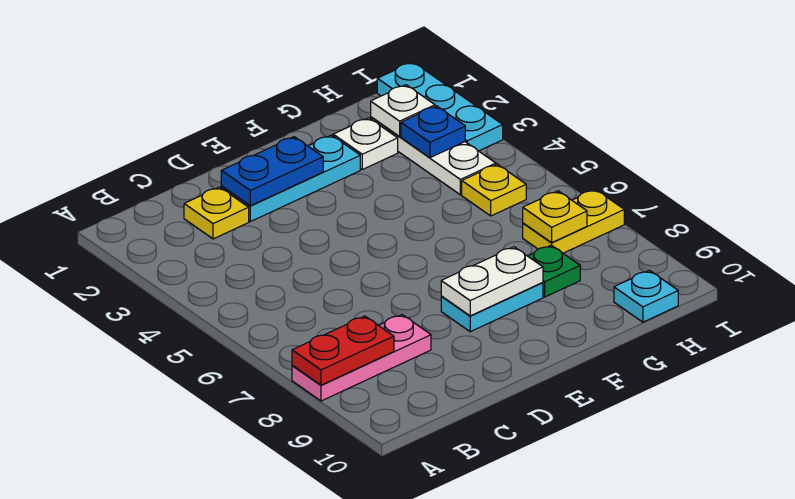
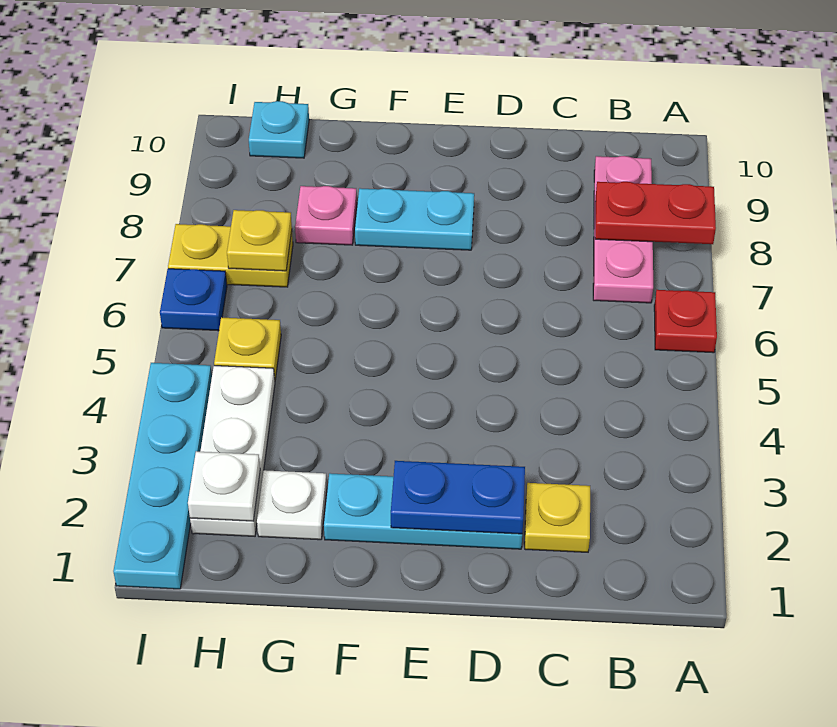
none -> red 1x1 plate [654,290,717,353]
pink 1x3 plate [292,315,431,401] -> pink 1x3 plate turned to [593,156,653,303]
white 1x2 plate [441,247,543,316] -> none
green 1x1 plate [528,245,580,297] -> pink 1x1 plate [295,186,357,245]
blue 1x1 plate [401,106,465,158] -> blue 1x1 plate moved to [160,269,227,331]
cyan 1x3 plate [377,62,503,151] -> cyan 1x4 plate [113,363,212,589]

